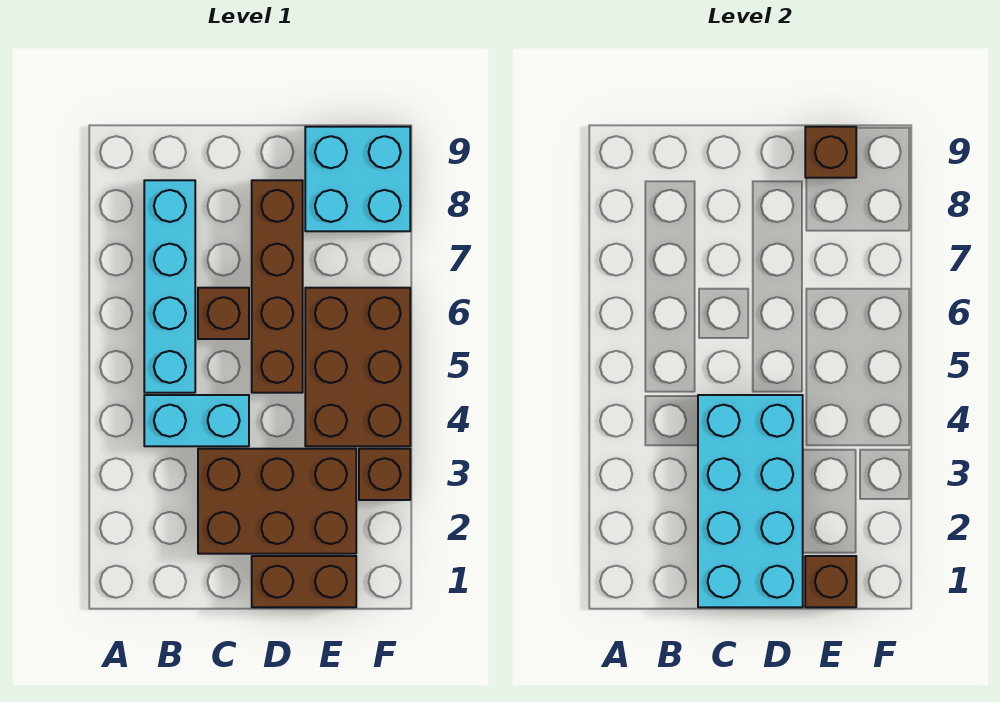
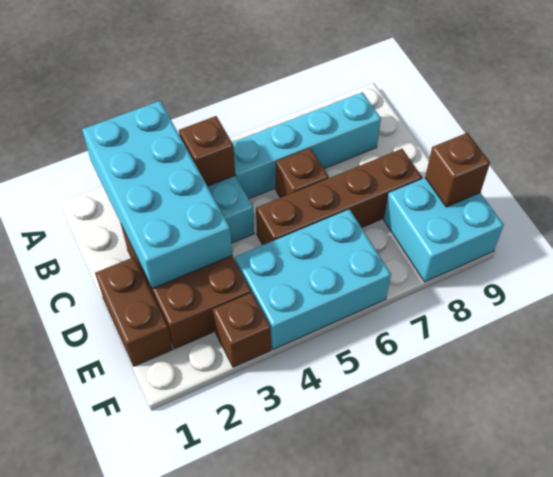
cyan 2x4 brick [698,395,803,607] -> cyan 2x4 brick turned to [82,101,232,289]
brown 1x1 brick [805,556,856,607] -> brown 1x1 brick moved to [179,116,235,186]
brown 2x3 brick [305,288,410,446] -> cyan 2x3 brick [235,209,391,349]

